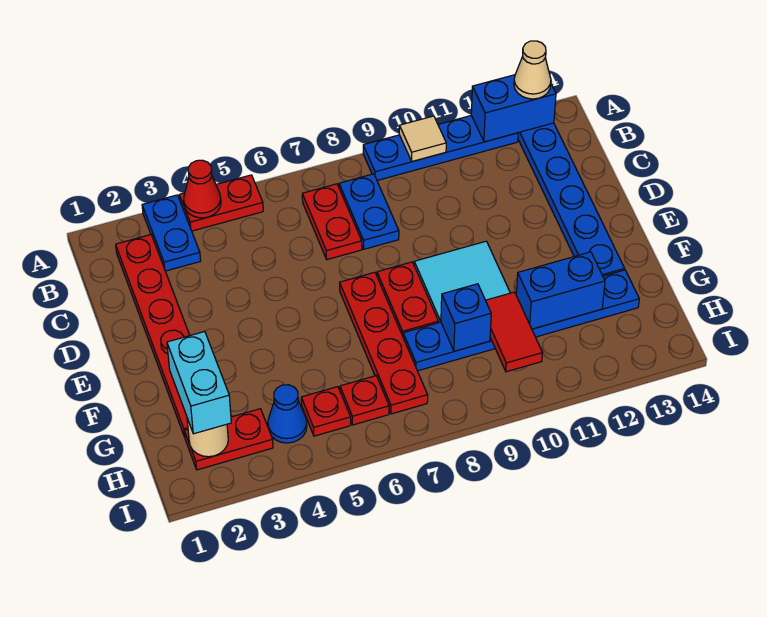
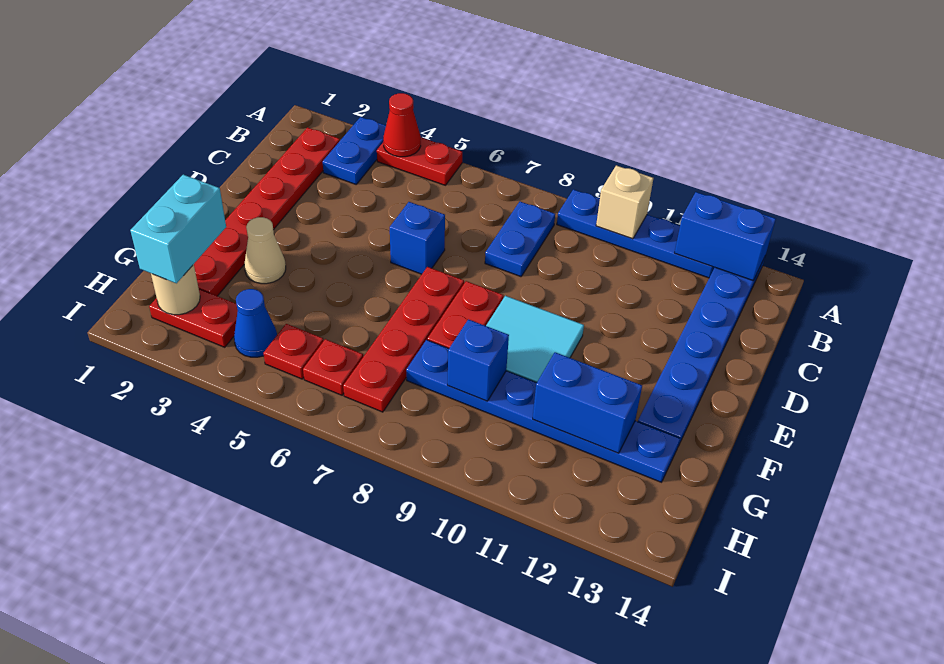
tan 1x1 tile [399,116,446,161] -> tan 1x1 brick [596,165,653,239]
tan 1x1 cone [514,41,551,99] -> tan 1x1 cone moved to [244,217,286,284]
red 1x2 plate [302,184,362,260] -> none
none -> blue 1x1 brick [390,202,445,274]
red 1x2 tile [486,292,542,372] -> none

